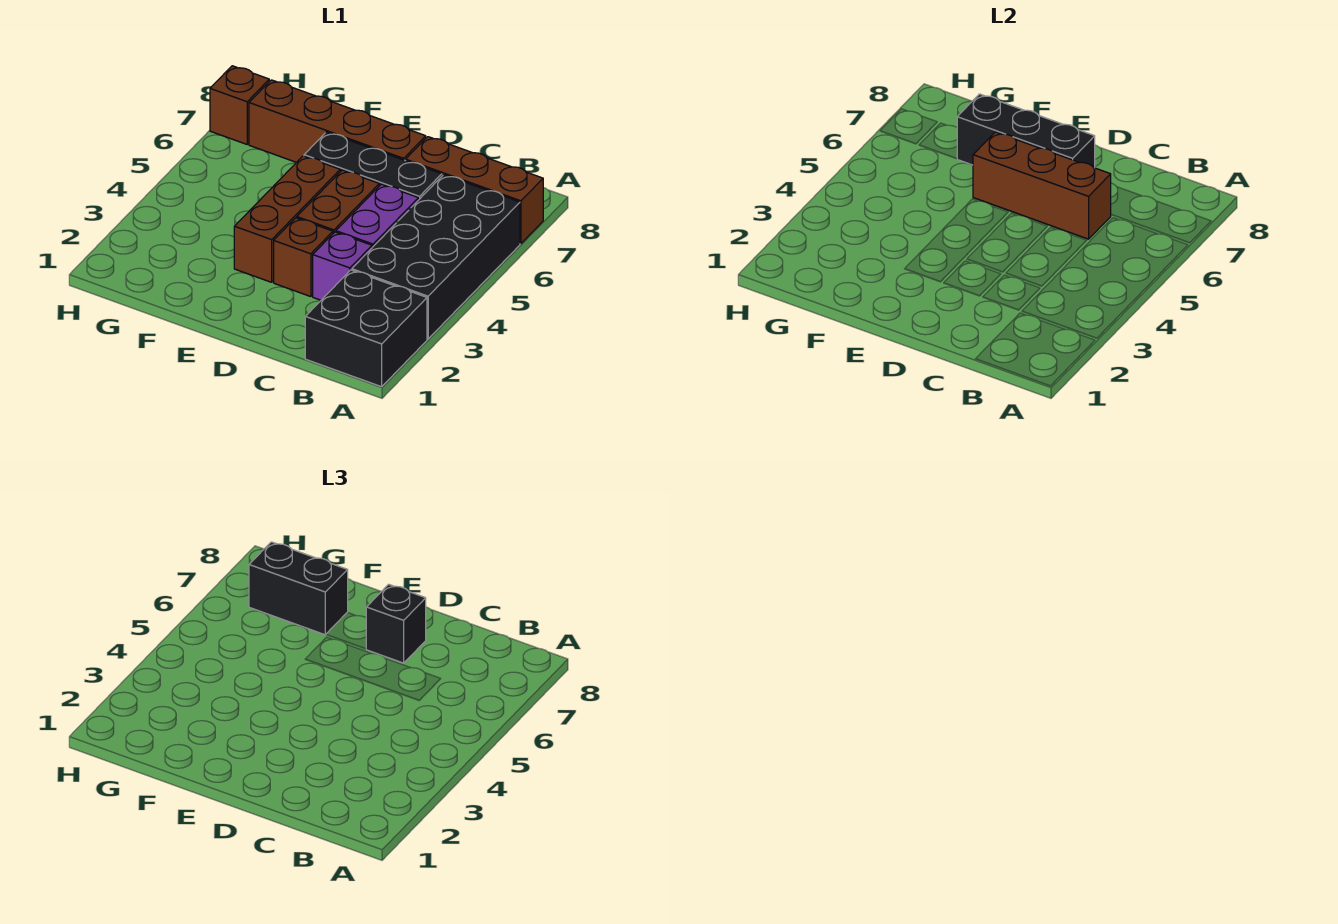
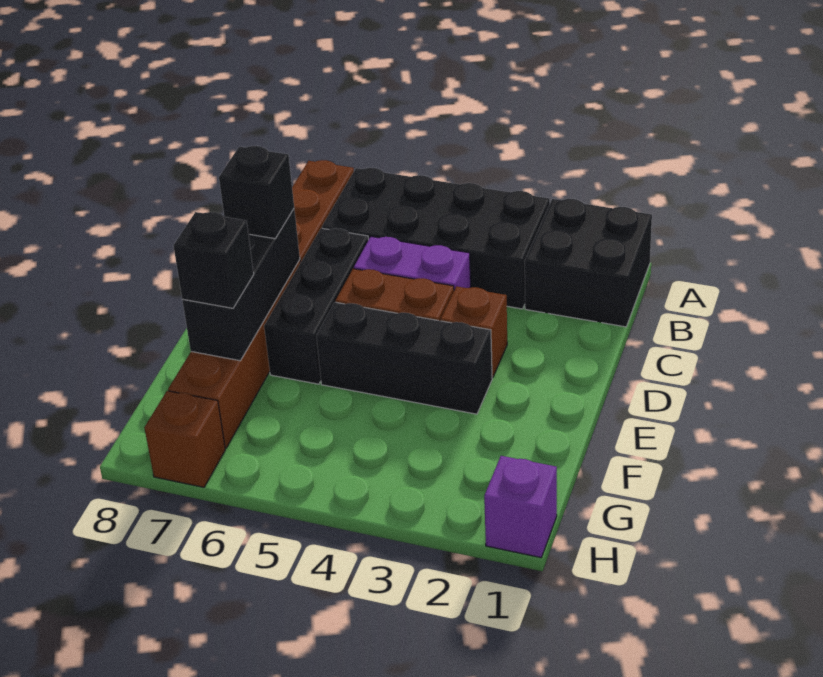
purple 1x1 brick [313,232,372,300] -> purple 1x1 brick moved to [484,456,557,557]
brown 1x3 brick [973,132,1111,239] -> none
brown 1x3 brick [234,156,340,282] -> black 1x3 brick [316,302,492,414]
black 1x2 brick [249,542,348,635] -> black 1x1 brick [173,212,254,308]

